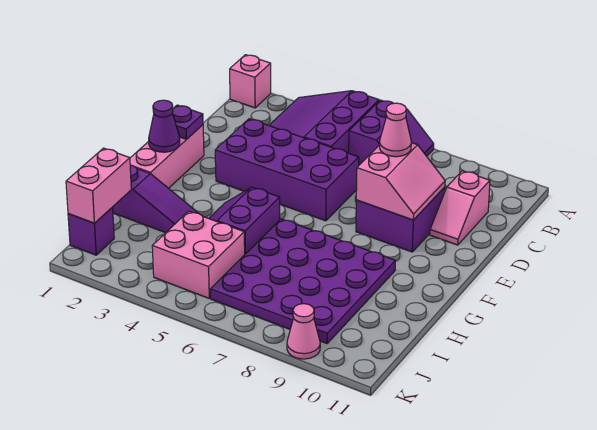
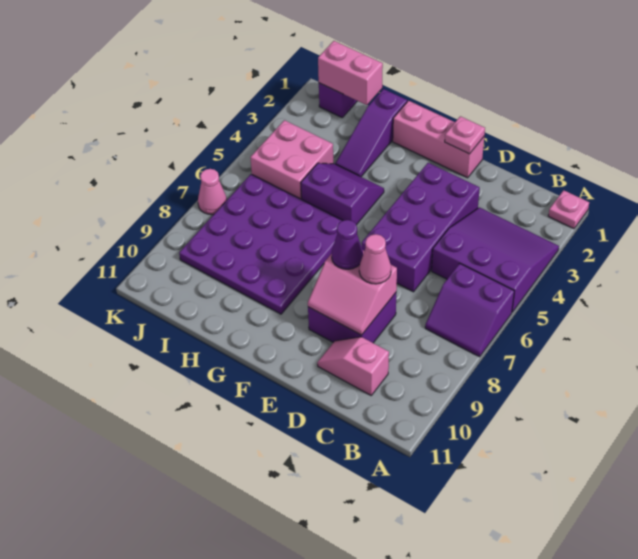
pink 1x1 brick [230,55,271,108] -> pink 1x1 plate [548,190,589,229]
purple 1x1 plate [173,105,203,139] -> pink 1x1 plate [445,116,485,154]
purple 1x1 cone [149,100,180,152] -> purple 1x1 cone moved to [332,220,363,269]
pink 1x1 cone [287,304,320,359] -> pink 1x1 cone moved to [198,169,227,215]

